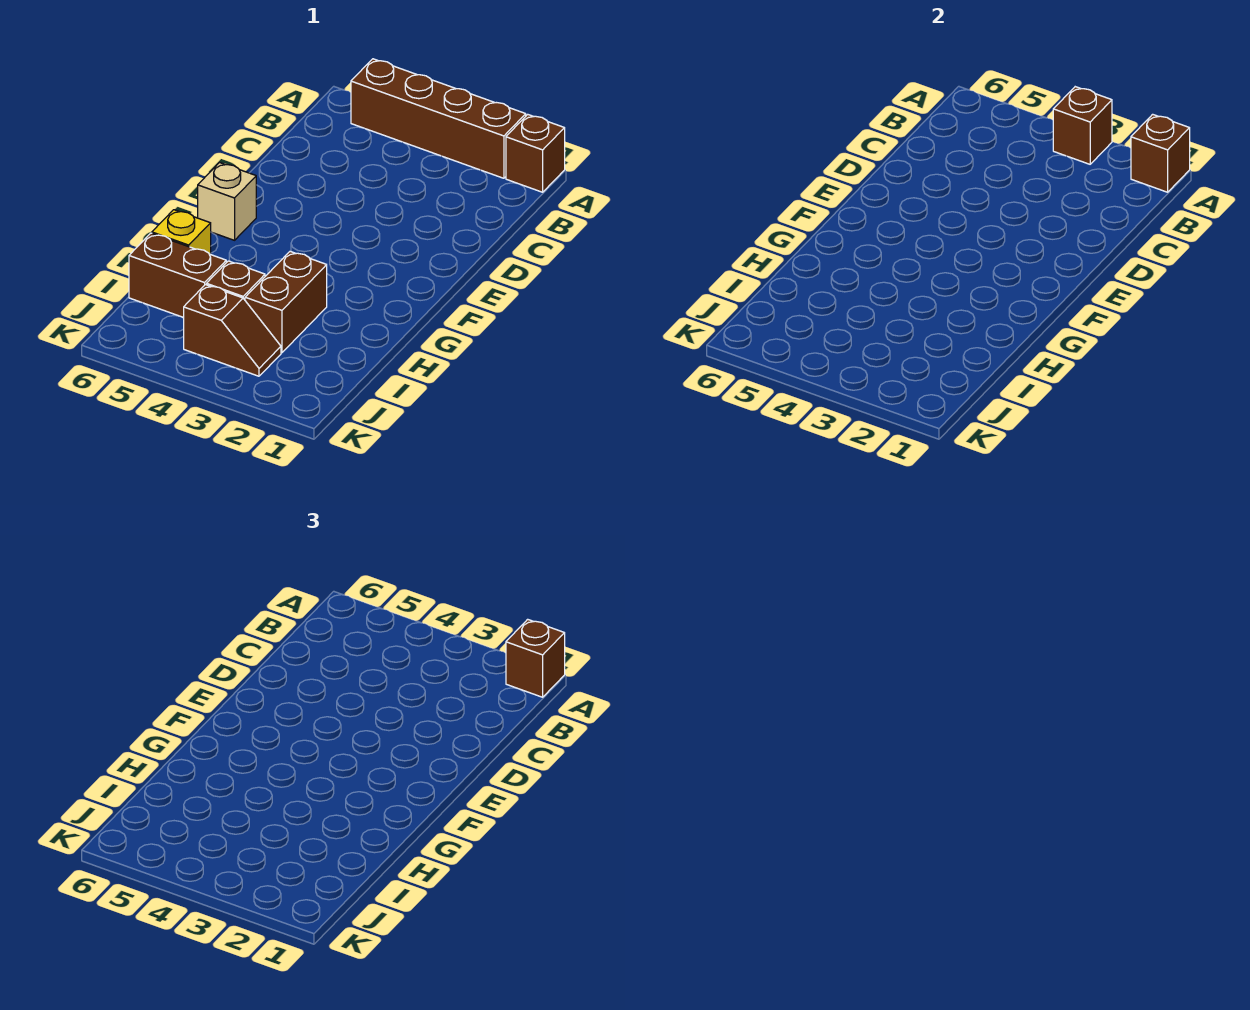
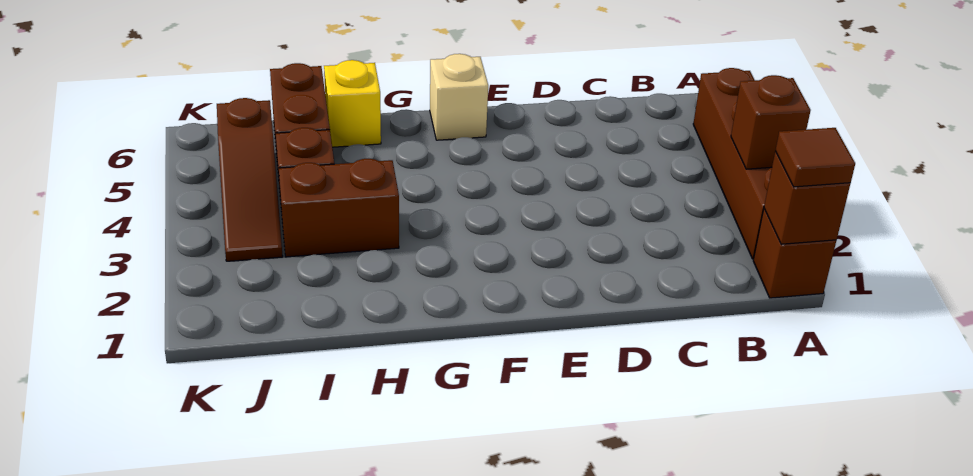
brown 1x1 brick [506,619,565,697] -> brown 1x1 tile [775,128,855,187]
brown 1x2 slope [184,285,281,376] -> brown 1x3 slope [217,98,283,261]

